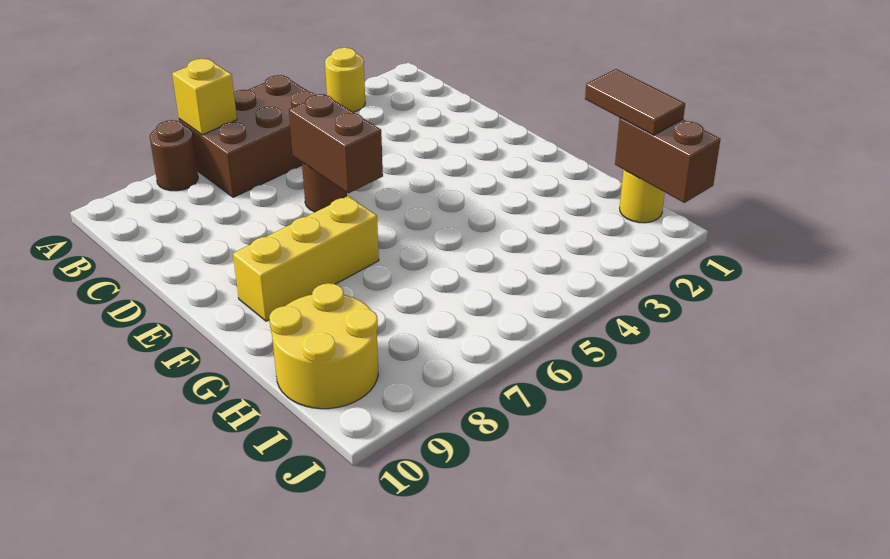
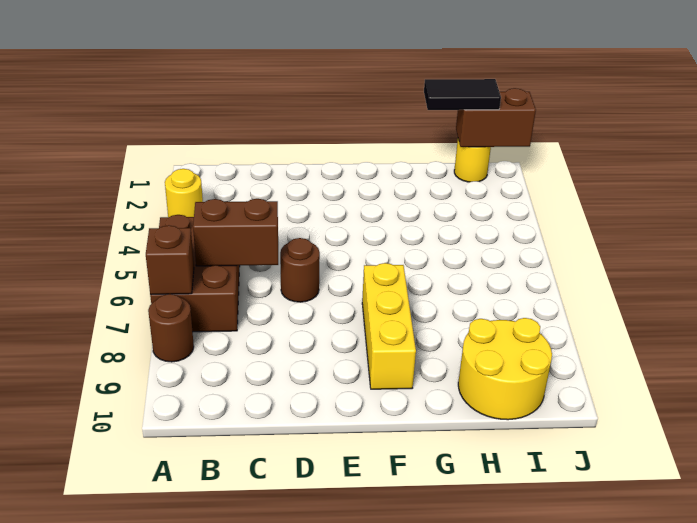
yellow 1x1 brick [172,59,237,135] -> brown 1x1 brick [146,225,194,295]
brown 1x2 brick [289,94,383,193] -> brown 1x2 brick moved to [193,199,278,266]
brown 1x2 tile [585,69,685,135] -> black 1x2 tile [424,79,501,110]

